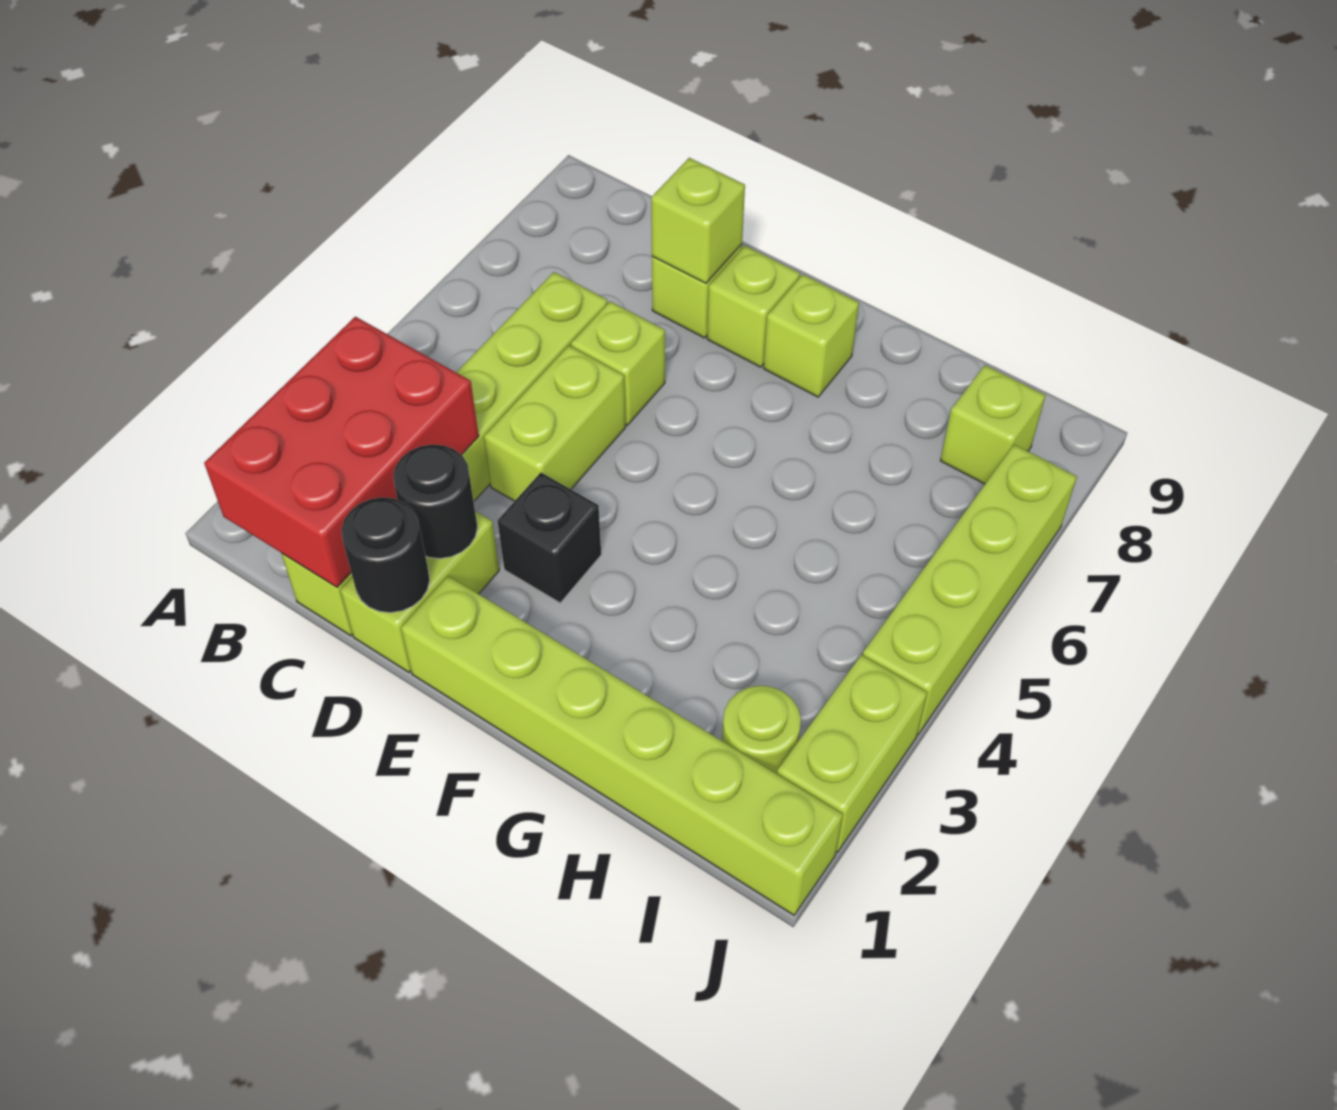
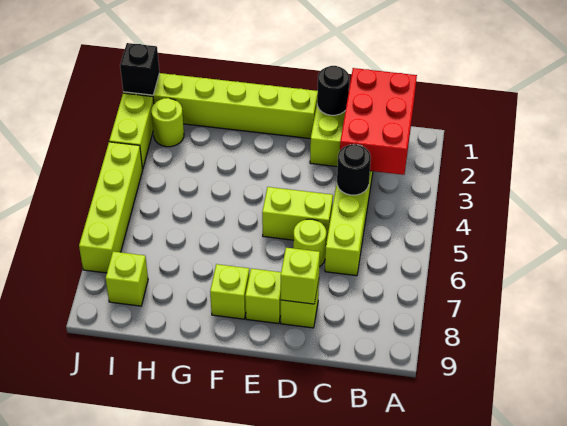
black 1x1 round brick [393,444,478,559] -> black 1x1 round brick moved to [337,144,371,195]
lime 1x2 brick [484,346,626,501] -> lime 1x2 brick turned to [262,187,333,243]
lime 1x1 brick [571,301,665,425] -> lime 1x1 round brick [293,219,326,267]
black 1x1 brick [498,473,601,603] -> black 1x1 brick moved to [120,43,159,95]

